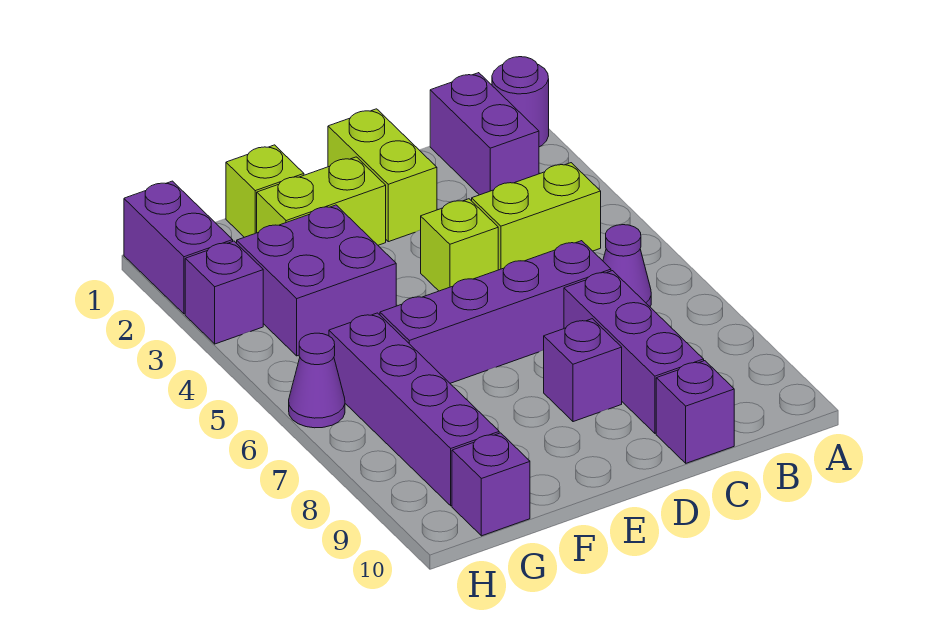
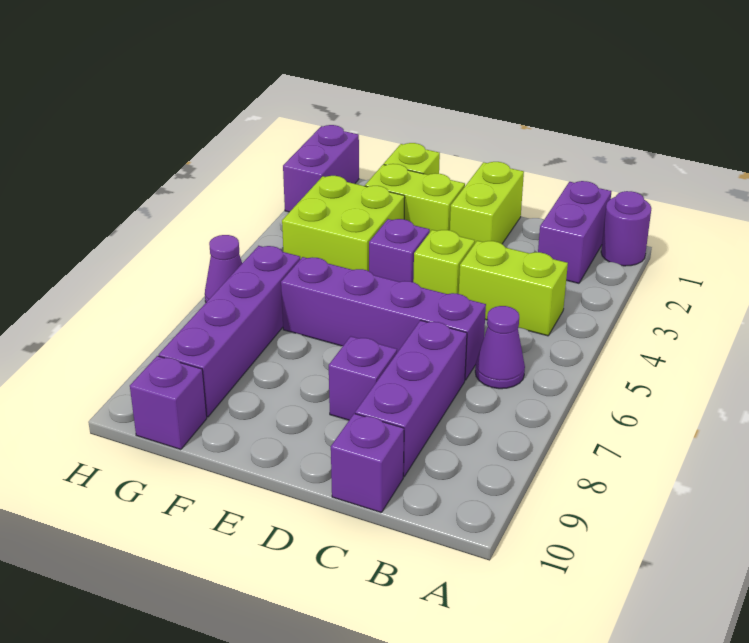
purple 2x2 brick [237,205,396,356] -> lime 2x2 brick [282,176,405,271]
purple 1x1 brick [185,241,263,344] -> purple 1x1 brick moved to [369,219,430,282]

